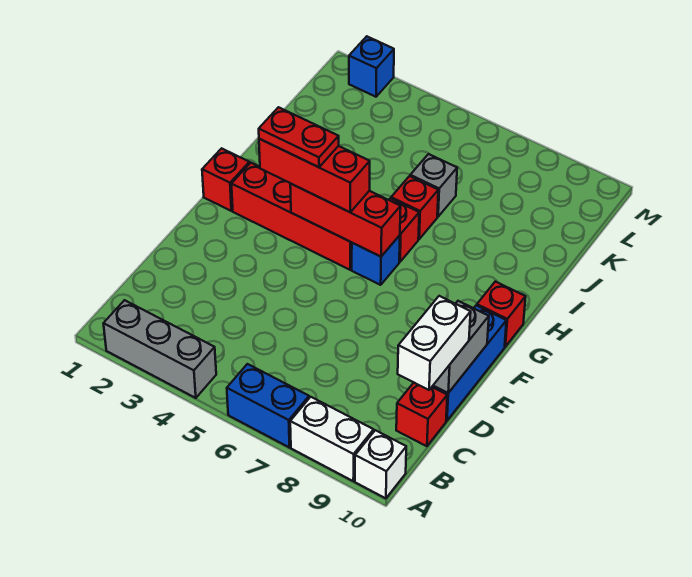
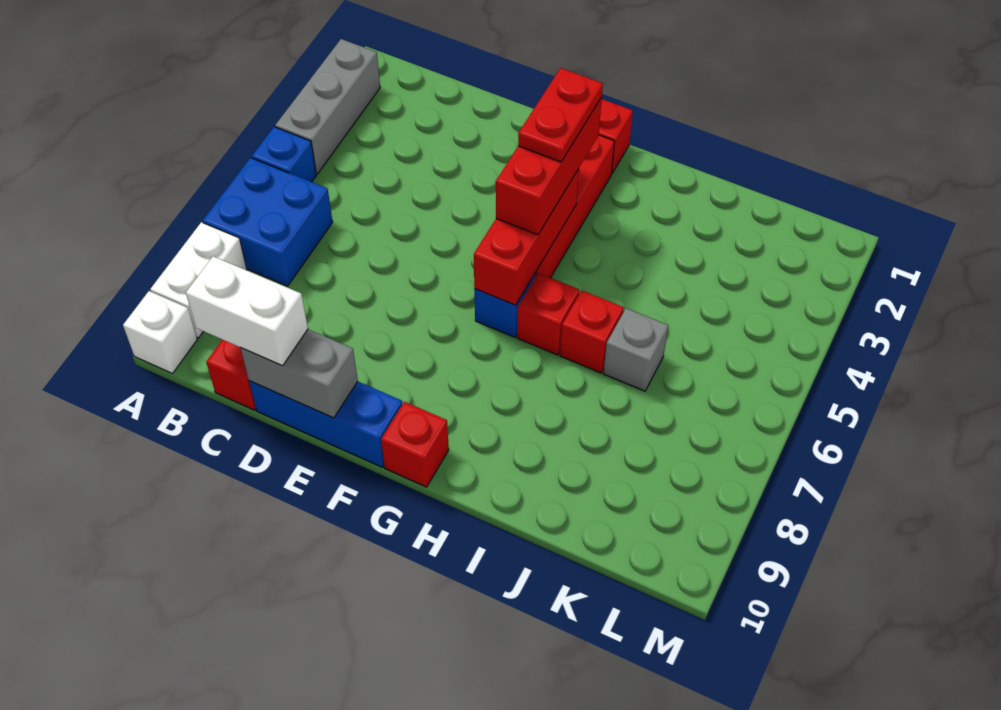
blue 1x2 brick [227,364,309,447] -> blue 2x2 brick [203,158,333,286]
blue 1x1 brick [349,36,394,97] -> blue 1x1 brick moved to [252,127,316,182]

